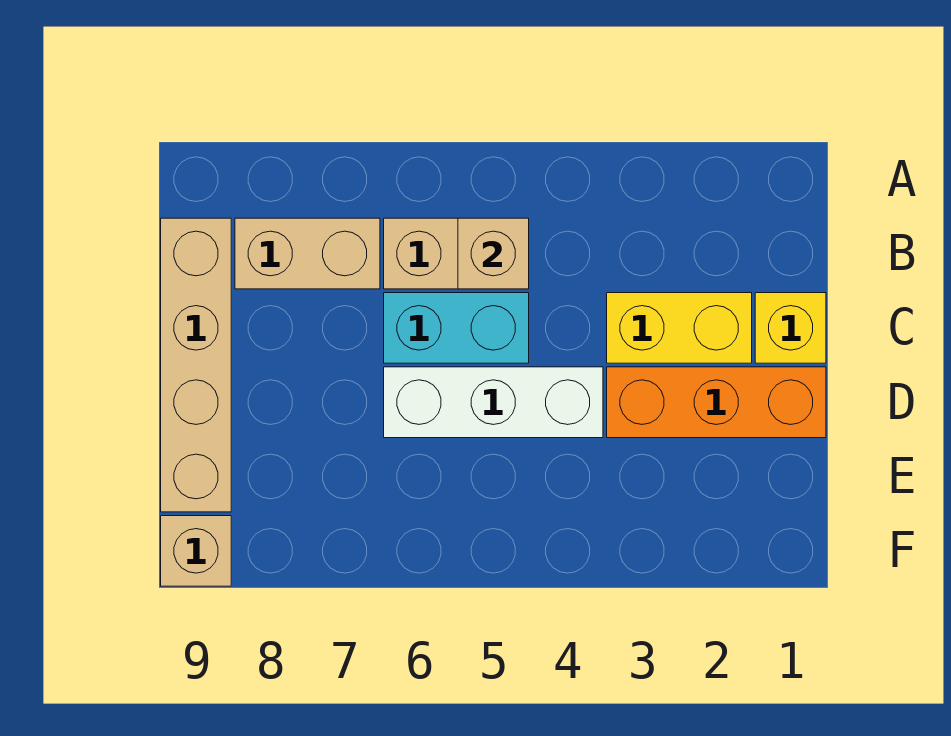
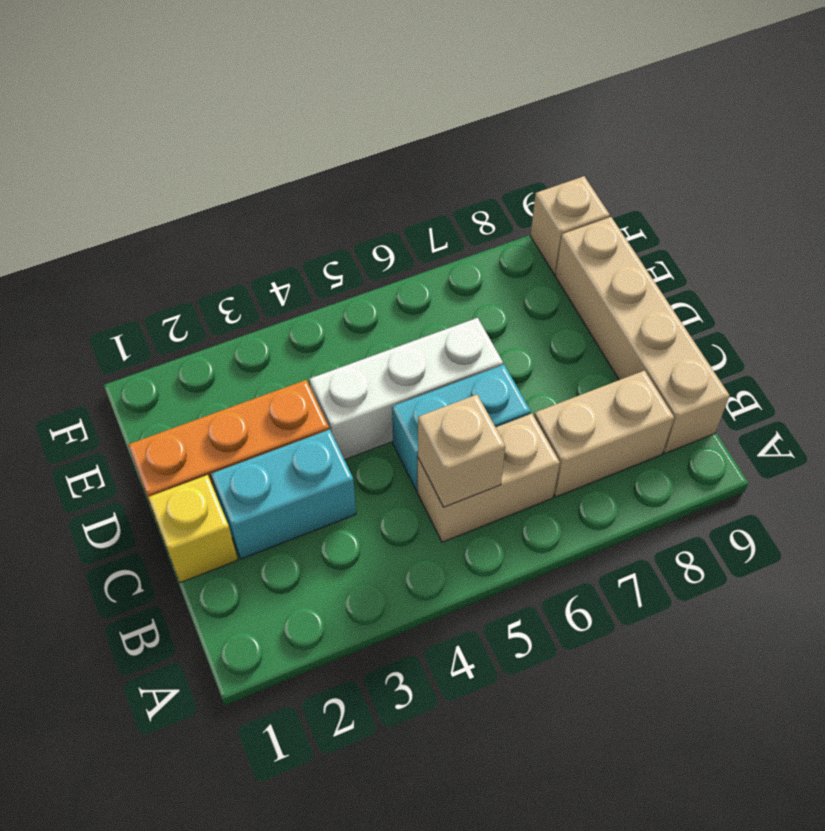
yellow 1x2 brick [607,293,752,363] -> cyan 1x2 brick [211,430,356,559]

